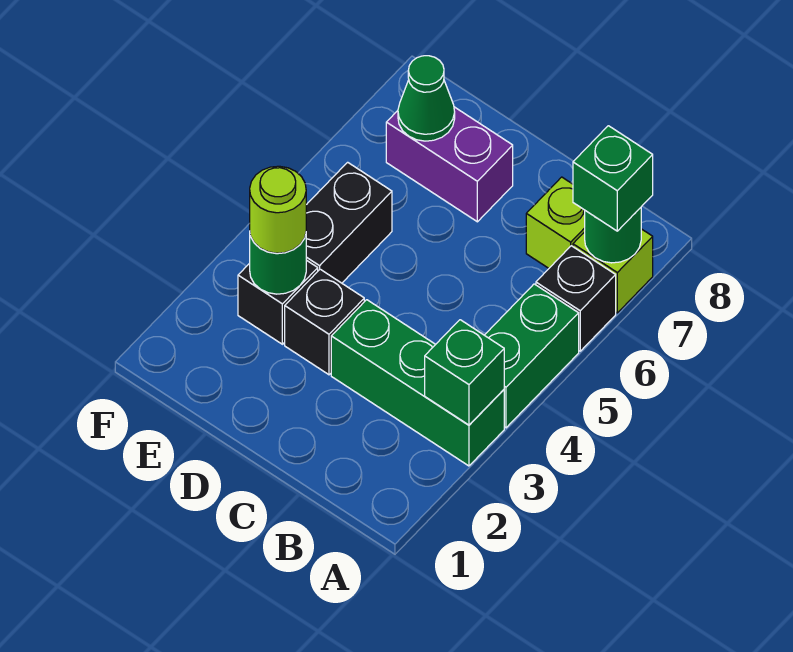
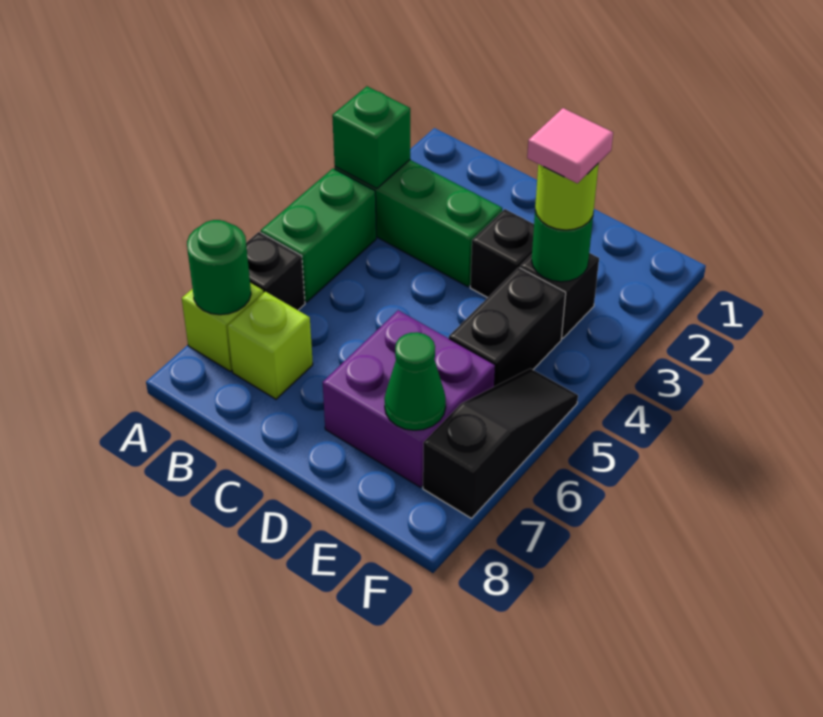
green 1x1 brick [573,126,653,231] -> none
purple 1x2 brick [386,107,513,222] -> purple 2x2 brick [323,310,495,487]
none -> pink 1x1 tile [527,108,613,183]
none -> black 1x3 slope [423,369,578,518]

